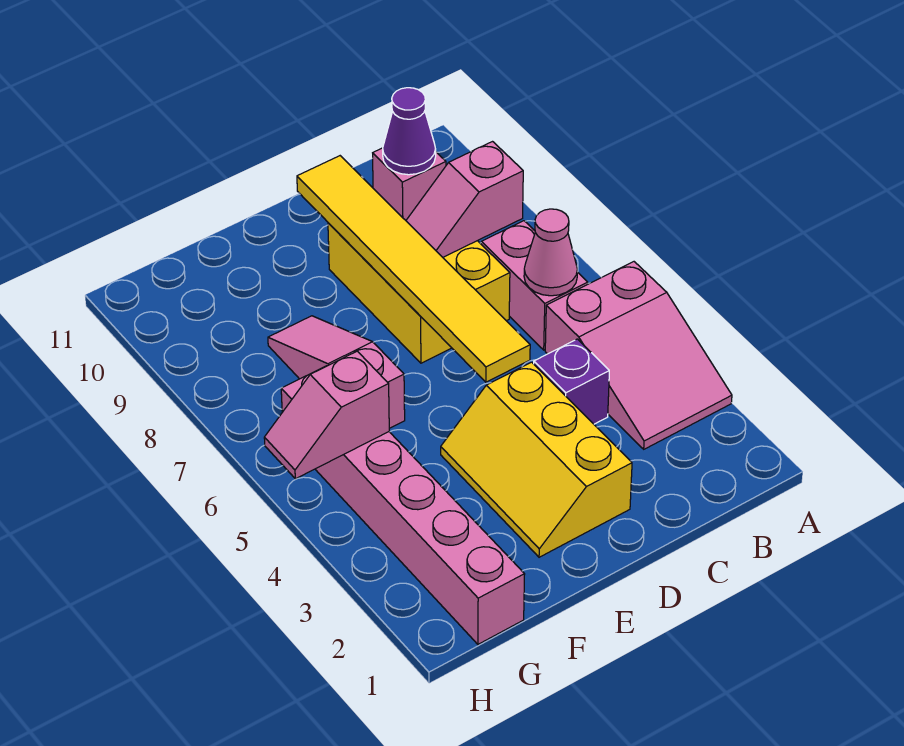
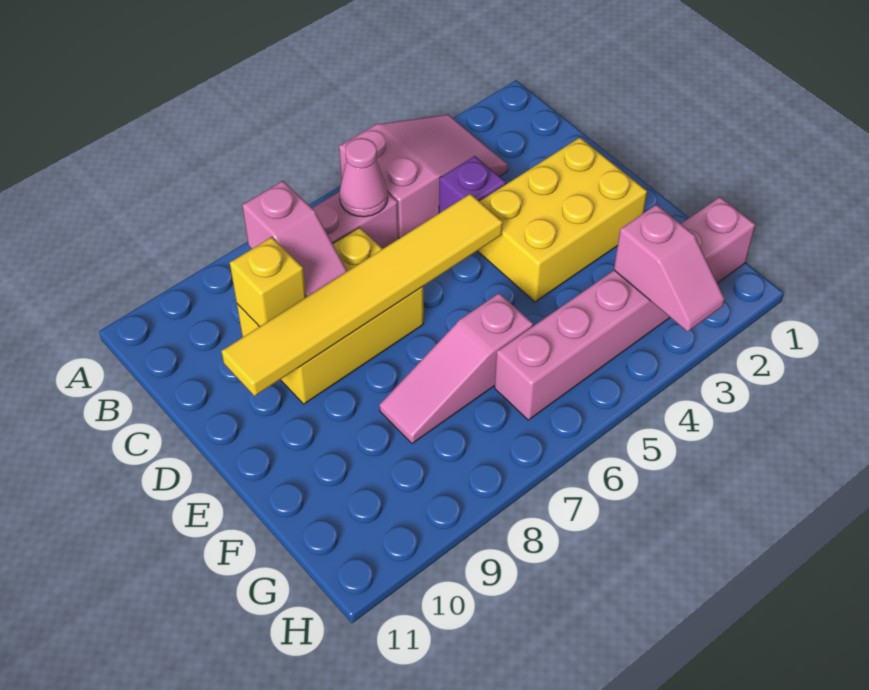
pink 1x1 brick [373,148,446,220] -> yellow 1x1 brick [230,237,306,327]
purple 1x1 cone [383,88,436,175] -> none
yellow 2x3 slope [441,362,632,557] -> yellow 2x3 brick [478,138,647,302]
pink 1x2 slope [264,351,389,479] -> pink 1x2 slope moved to [614,205,725,332]

